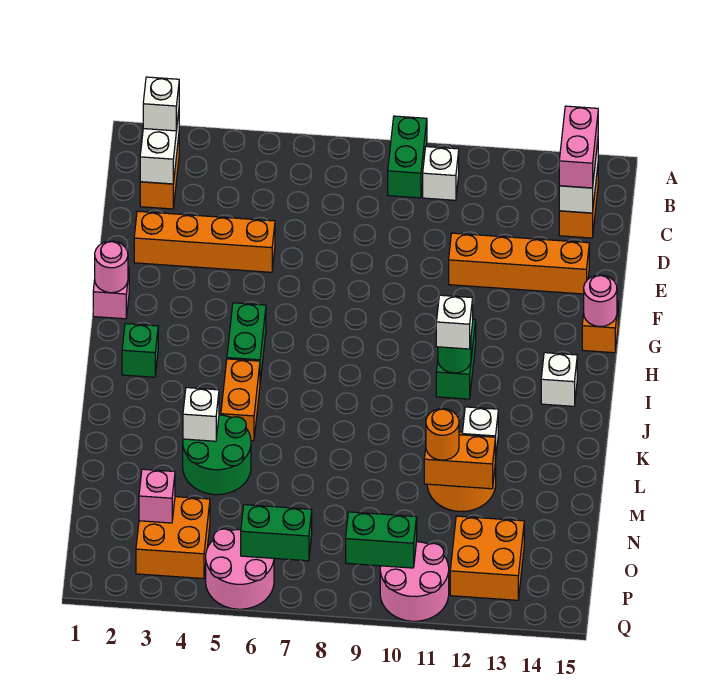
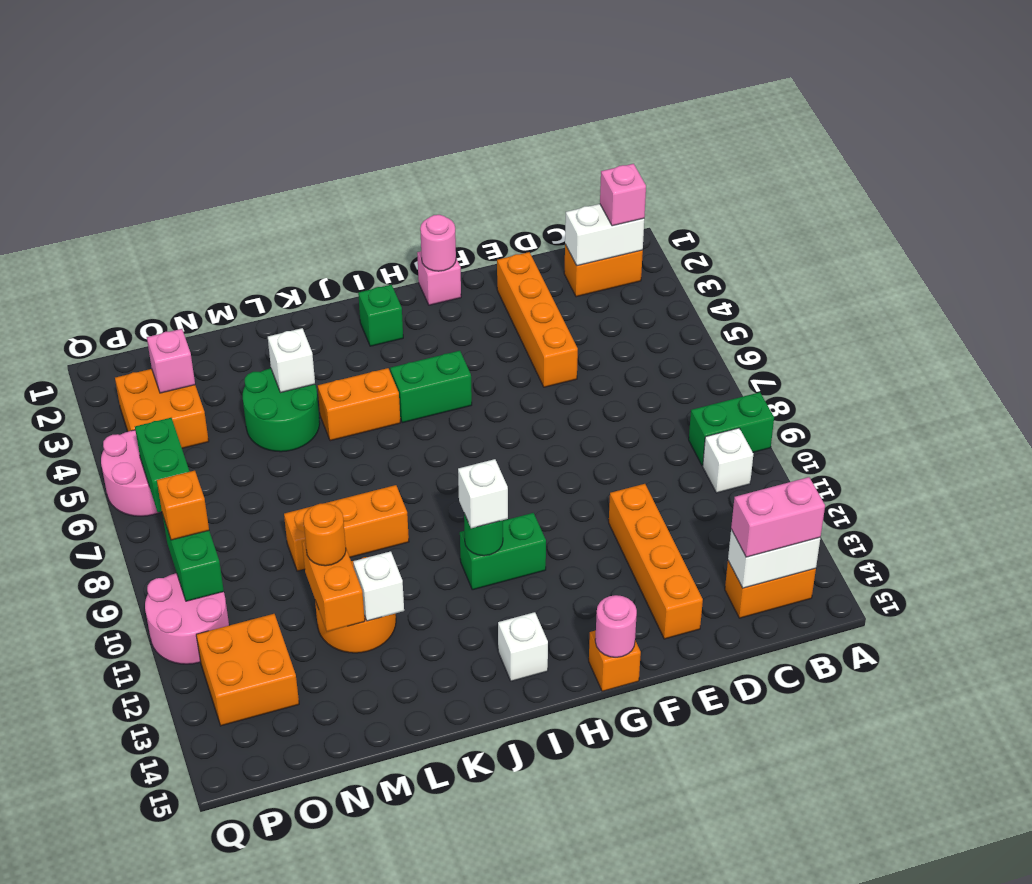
white 1x1 brick [143,77,179,131] -> pink 1x1 brick [600,164,646,226]
none -> orange 1x3 brick [284,485,409,571]
none -> orange 1x1 brick [157,471,209,540]

